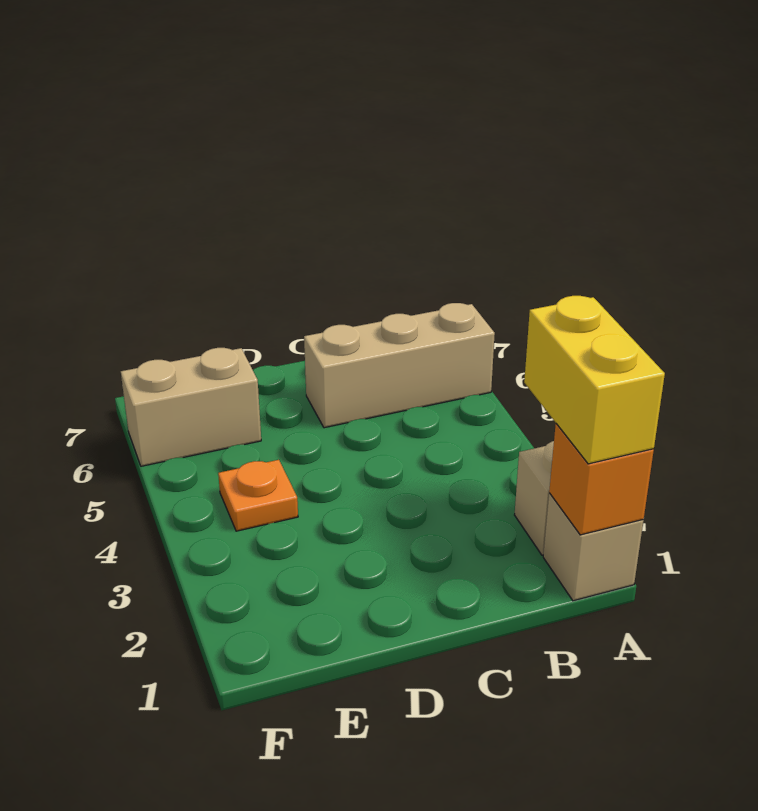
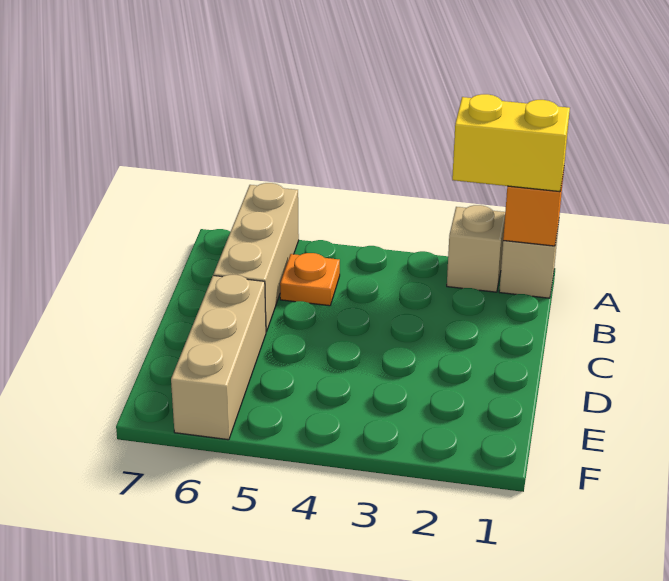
orange 1x1 plate [218,460,298,531] -> orange 1x1 plate moved to [280,253,340,306]
tan 1x2 brick [121,348,261,466] -> tan 1x3 brick [171,275,266,440]

